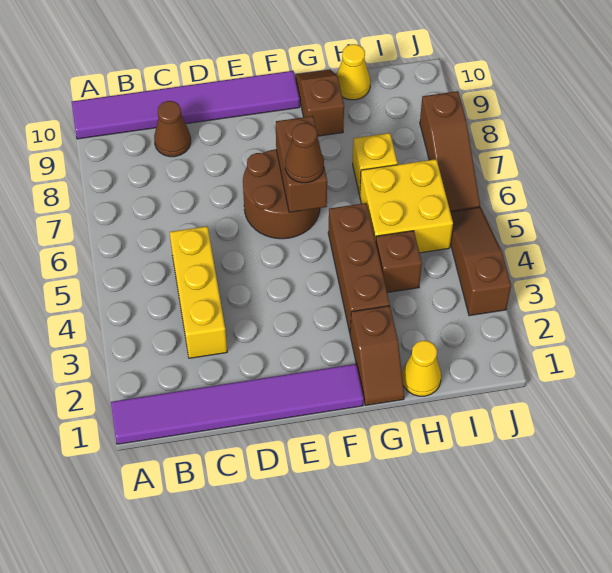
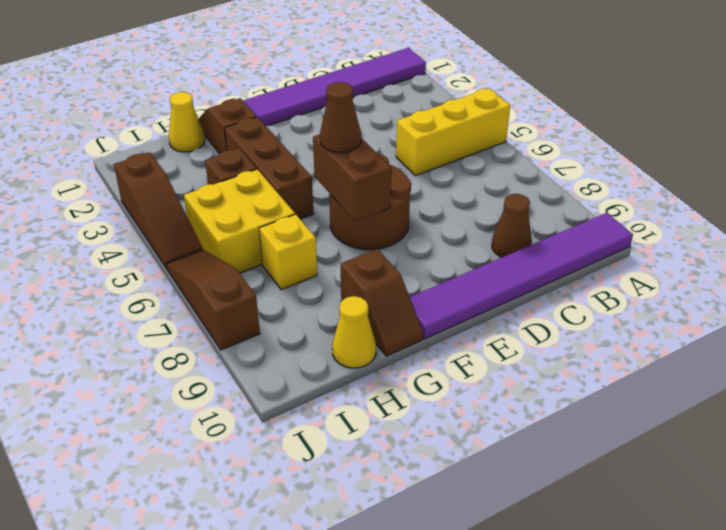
yellow 1x3 brick [170,226,227,358] -> yellow 1x3 brick turned to [396,88,510,176]

